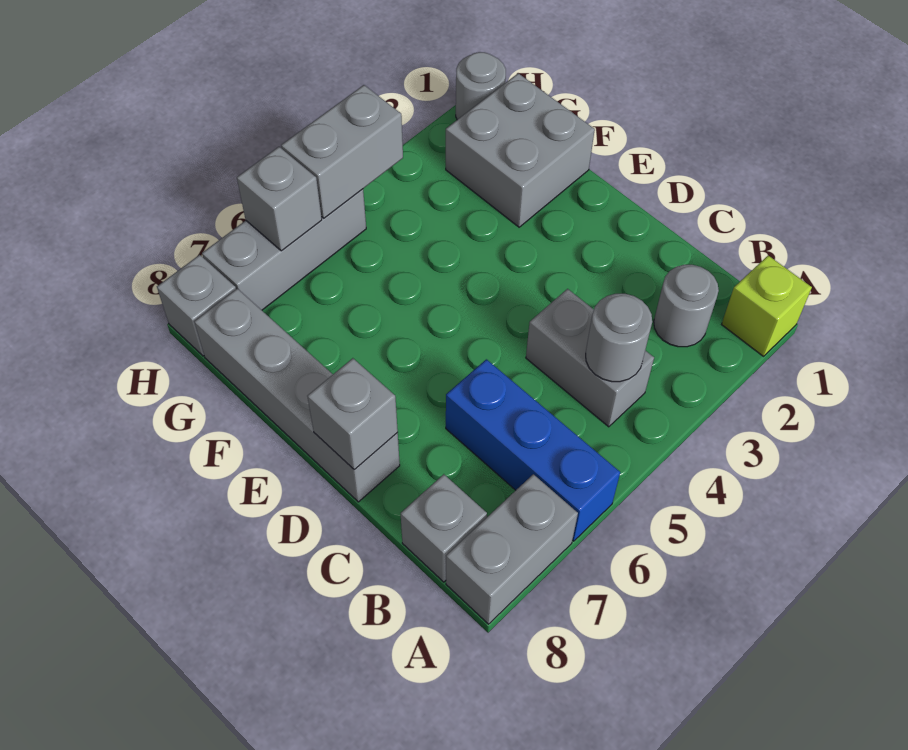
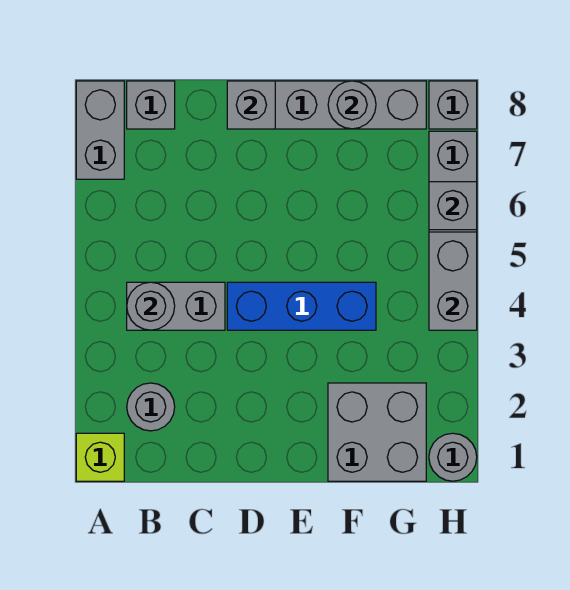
blue 1x3 brick [446,359,620,541] -> blue 1x3 brick moved to [227,282,376,330]
none -> grey 1x1 round brick [328,81,376,129]

